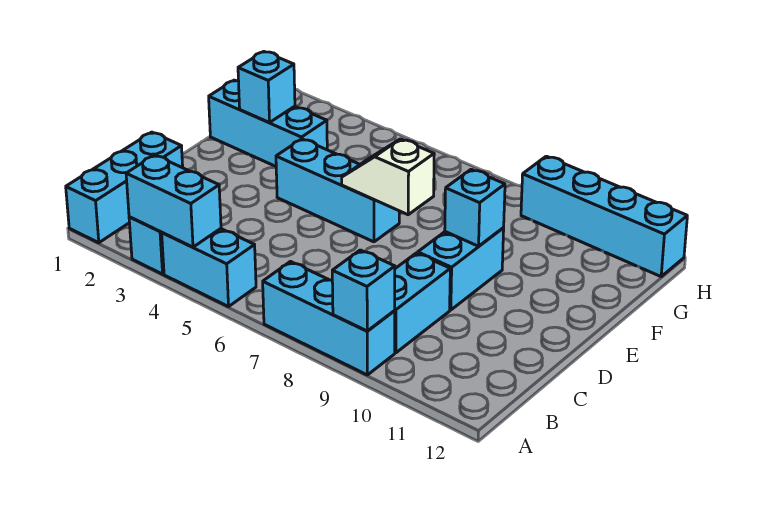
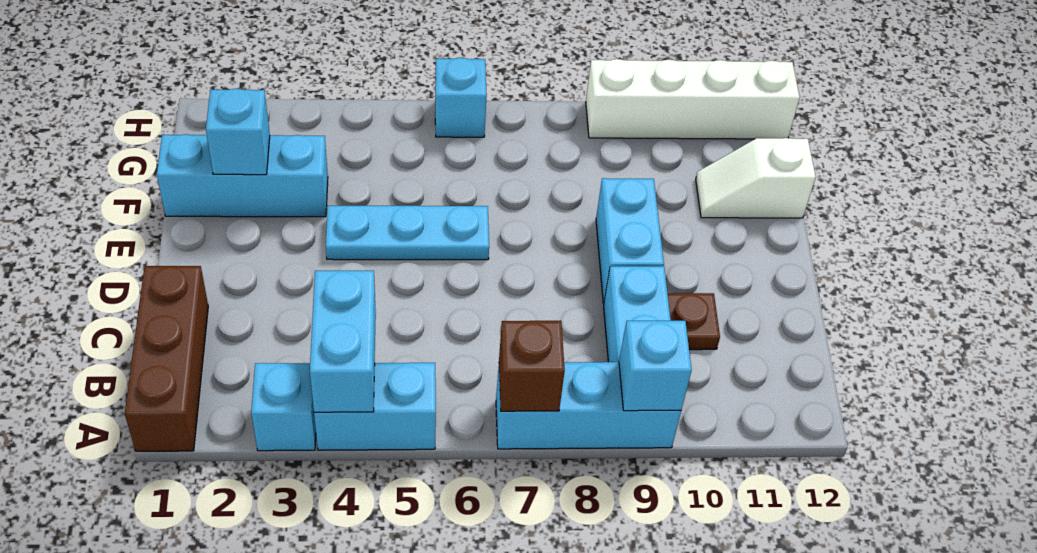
cyan 1x3 brick [66,132,183,243] -> brown 1x3 brick [125,266,208,451]
cyan 1x2 brick [126,155,221,247] -> cyan 1x2 brick turned to [310,271,376,412]
none -> brown 1x1 brick [499,321,565,411]
none -> brown 1x1 plate [668,293,720,350]
cyan 1x3 brick [276,139,399,242] -> cyan 1x3 plate [326,206,489,260]
white 1x2 slope [342,139,434,215] -> white 1x2 slope moved to [696,138,816,218]
cyan 1x1 brick [445,169,505,246] -> cyan 1x1 brick moved to [435,58,487,137]
cyan 1x4 brick [521,156,687,276] -> white 1x4 brick [586,59,800,139]

